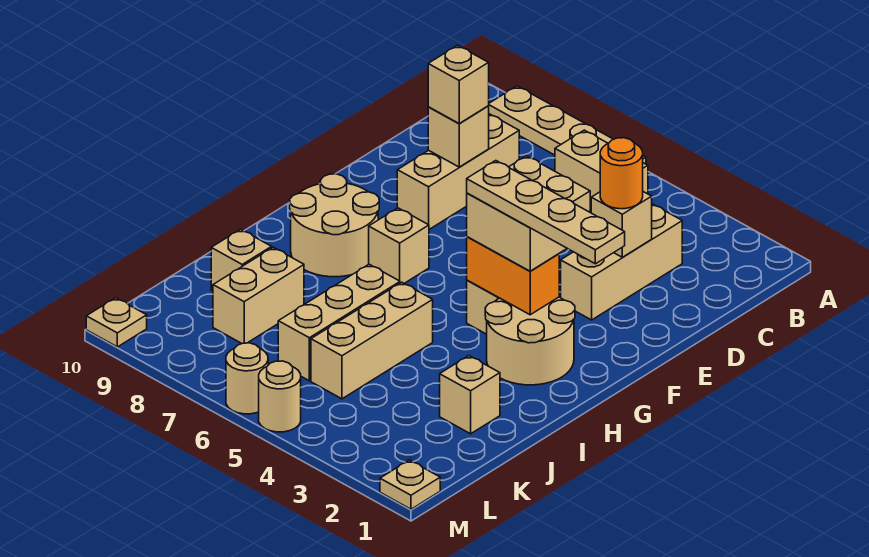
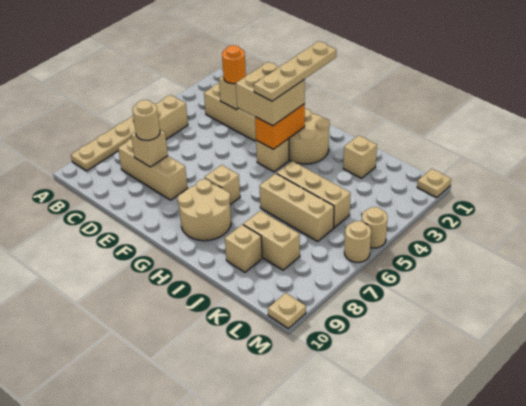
tan 1x1 brick [428,45,489,123] -> tan 1x1 round brick [133,100,160,140]

